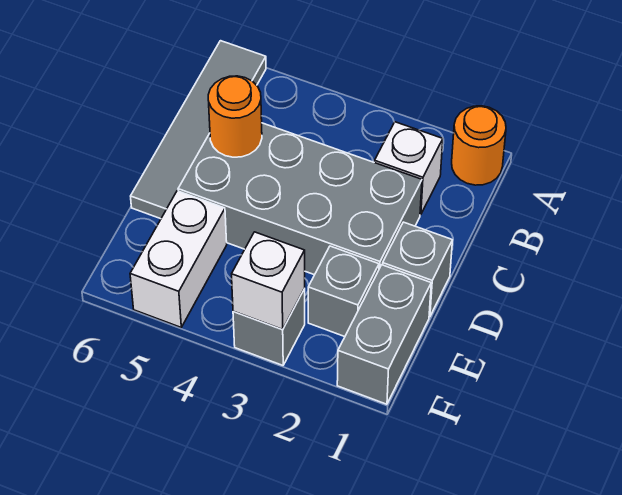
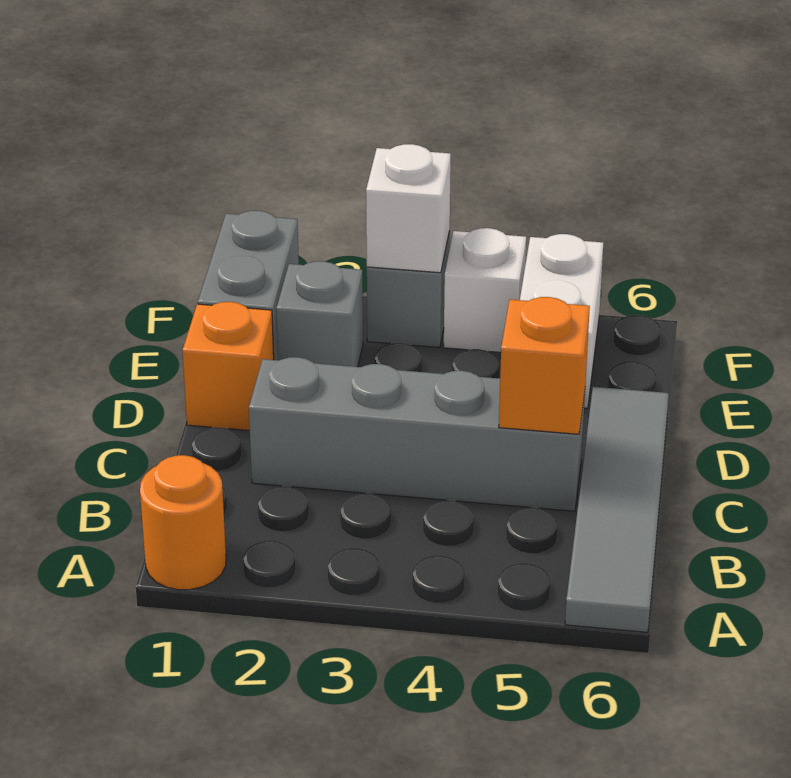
white 1x1 brick [374,122,443,215] -> white 1x1 brick moved to [444,228,526,352]
grey 2x4 brick [178,123,422,275] -> grey 1x4 brick [249,357,585,511]
orange 1x1 round brick [208,76,262,157] -> orange 1x1 brick [499,297,590,434]
grey 1x1 brick [383,222,453,317] -> orange 1x1 brick [182,302,274,430]

